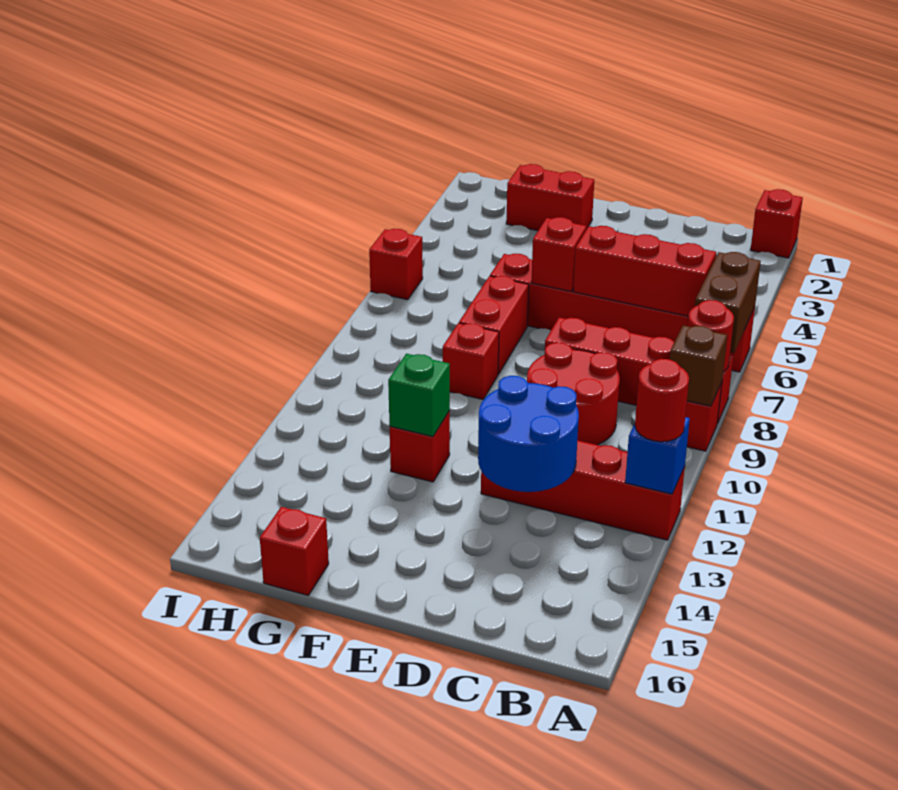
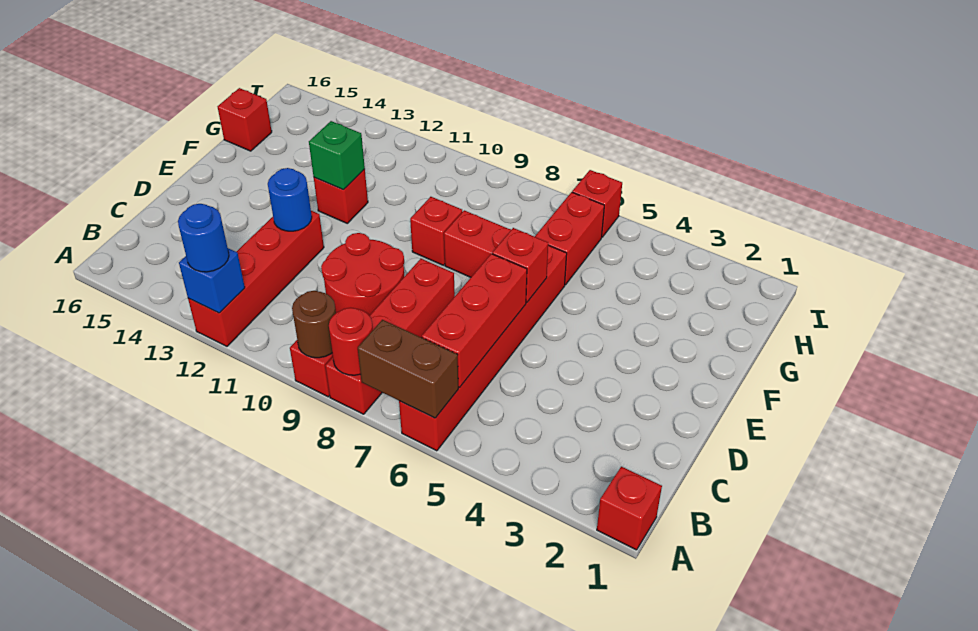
brown 1x1 brick [670,325,727,406] -> brown 1x1 round brick [292,291,336,358]
red 1x1 round brick [635,359,689,442] -> blue 1x1 round brick [178,204,229,272]
blue 2x2 round brick [478,376,579,492] -> blue 1x1 round brick [268,168,312,231]
red 1x2 brick [506,164,594,231] -> red 1x2 brick moved to [535,192,604,285]

